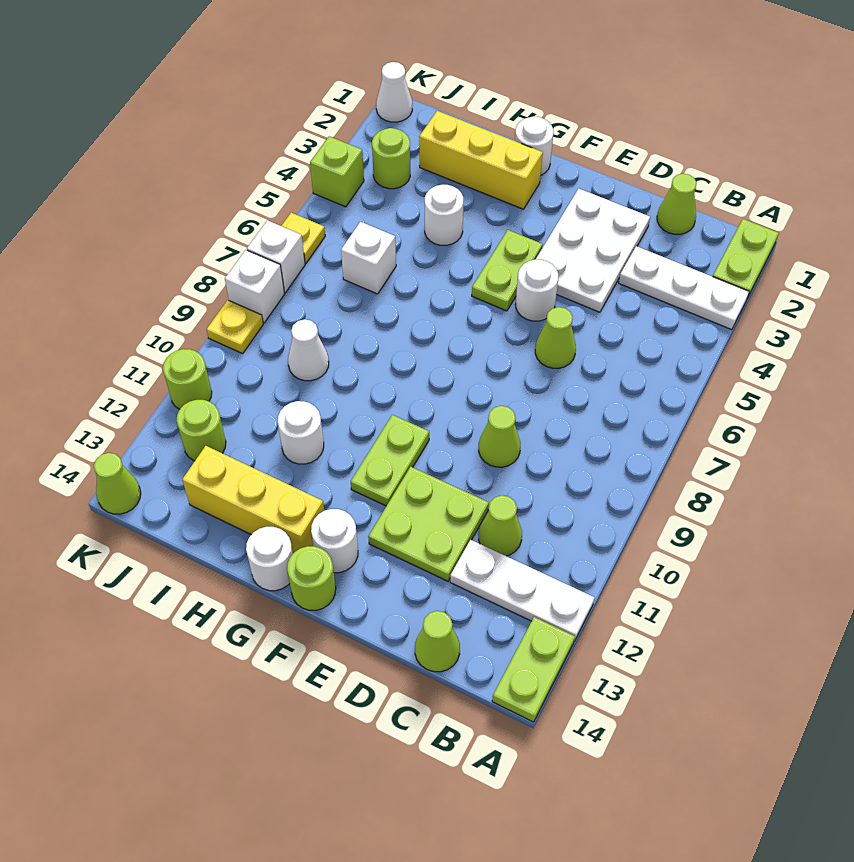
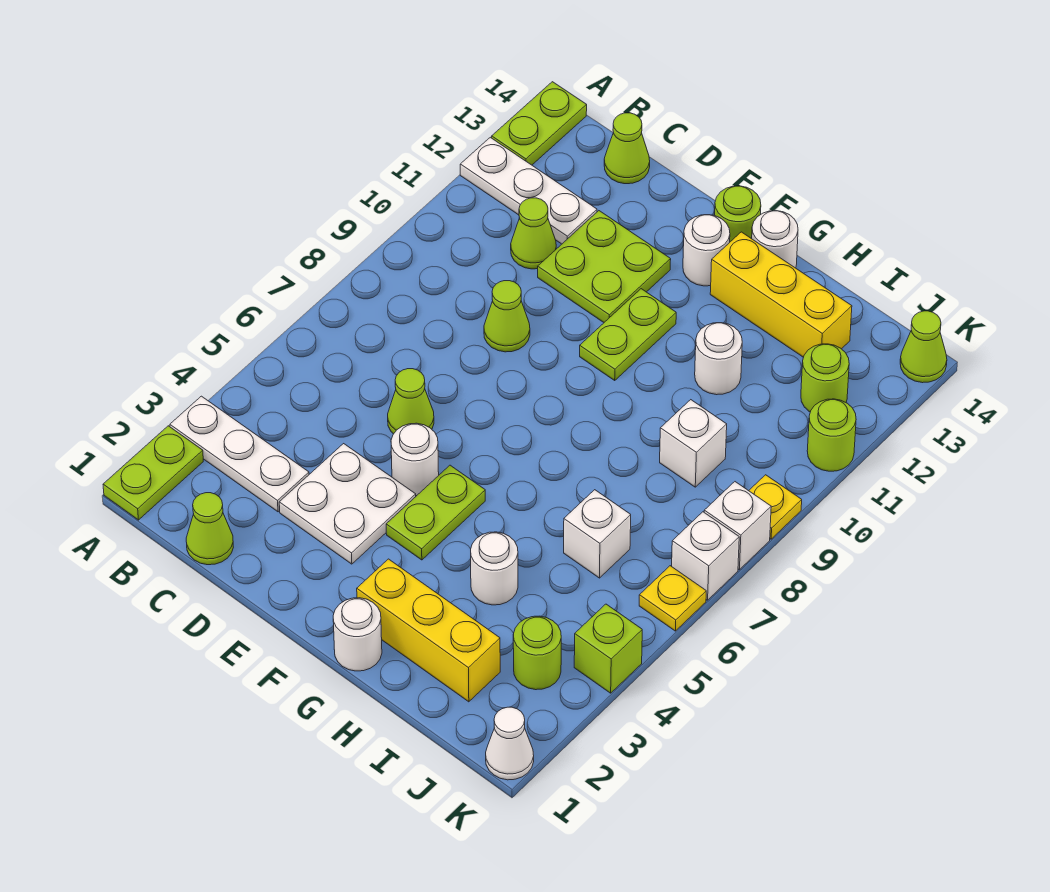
white 2x3 plate [536,189,650,312] -> white 2x2 plate [279,444,416,564]
white 1x1 cone [288,319,329,381] -> white 1x1 brick [660,400,727,487]

